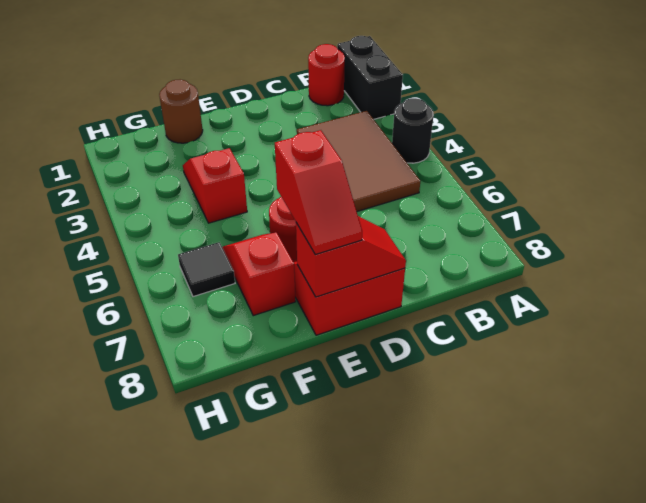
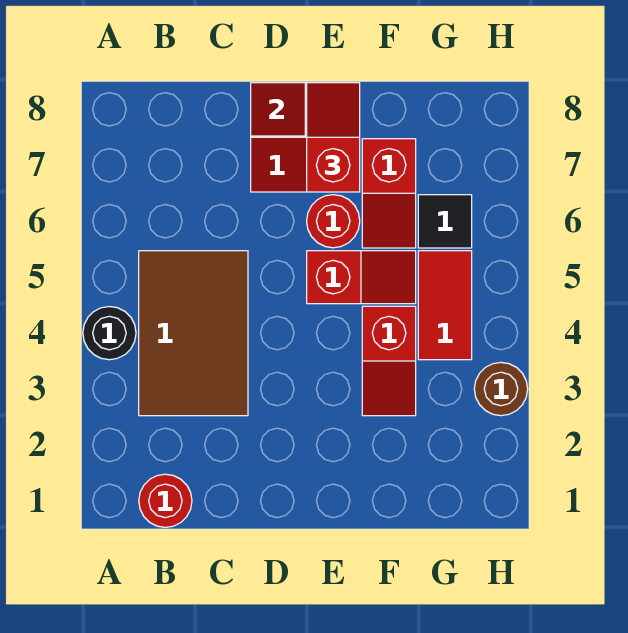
black 1x2 brick [337,36,403,119] -> none
none -> red 1x2 slope [307,251,416,304]
brown 1x1 round brick [159,80,203,143] -> brown 1x1 round brick moved to [474,362,528,416]
none -> red 1x2 tile [418,251,472,360]

